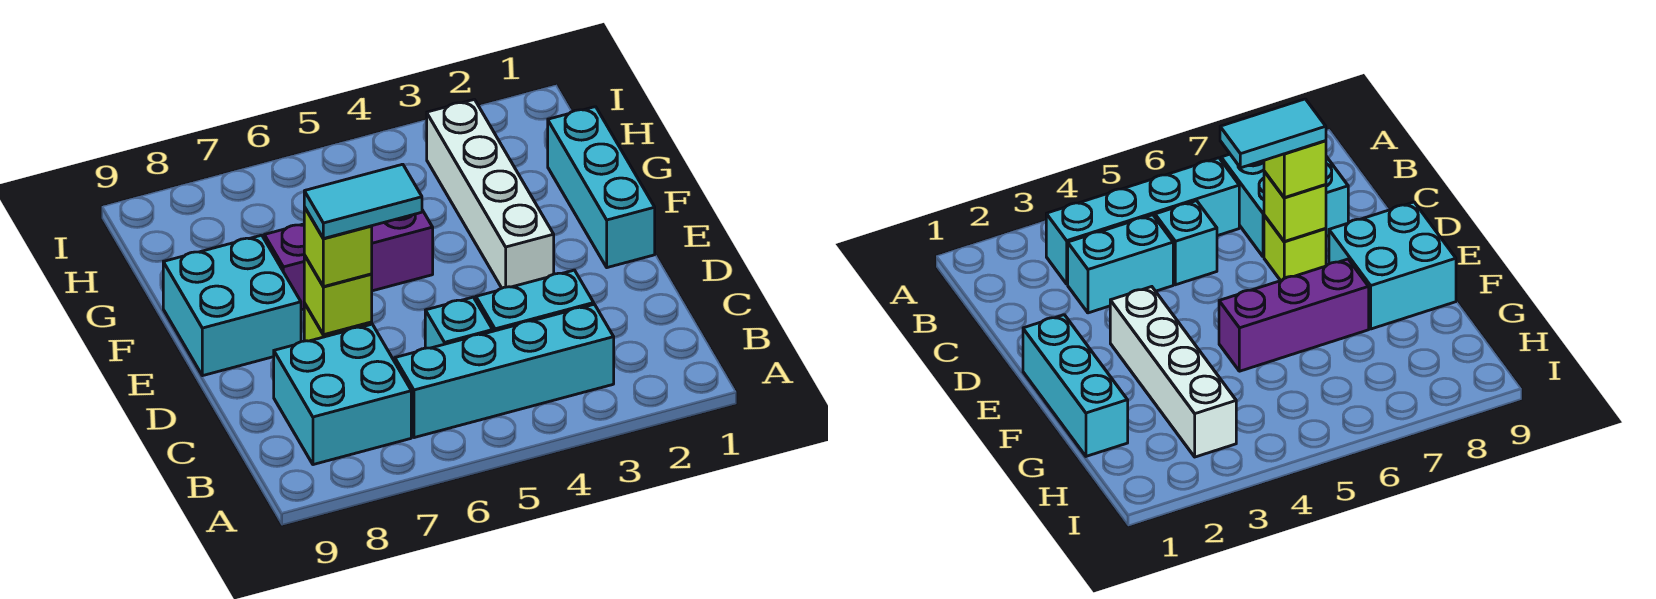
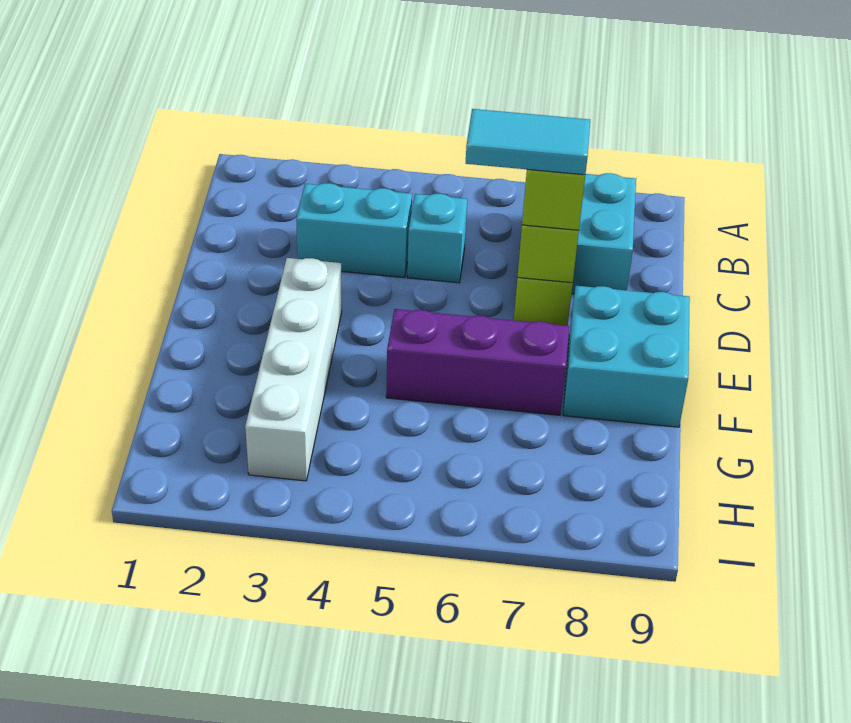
cyan 1x4 brick [395,304,614,438] -> none
cyan 1x3 brick [548,107,655,268] -> none

